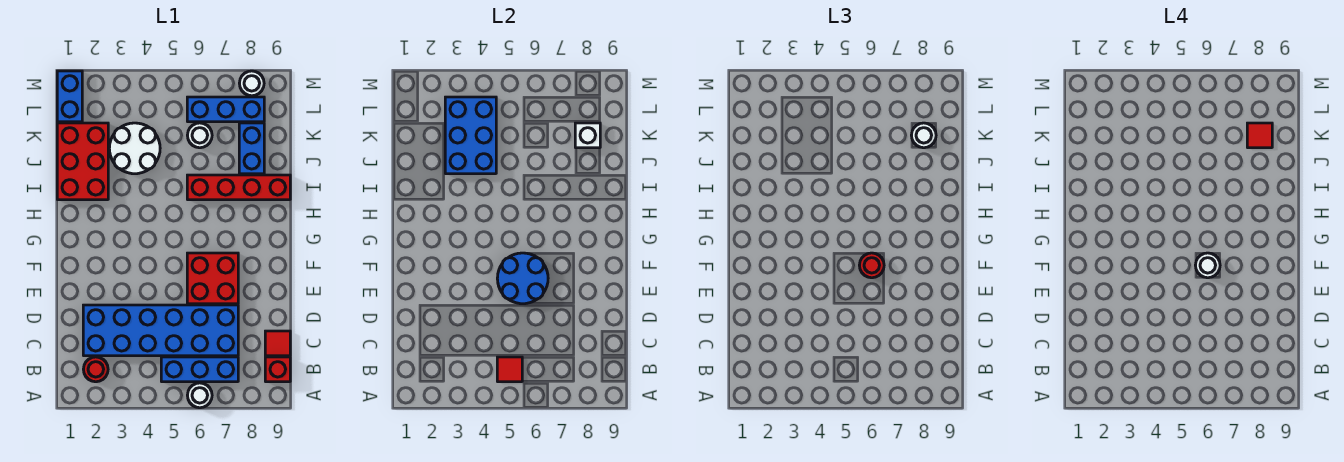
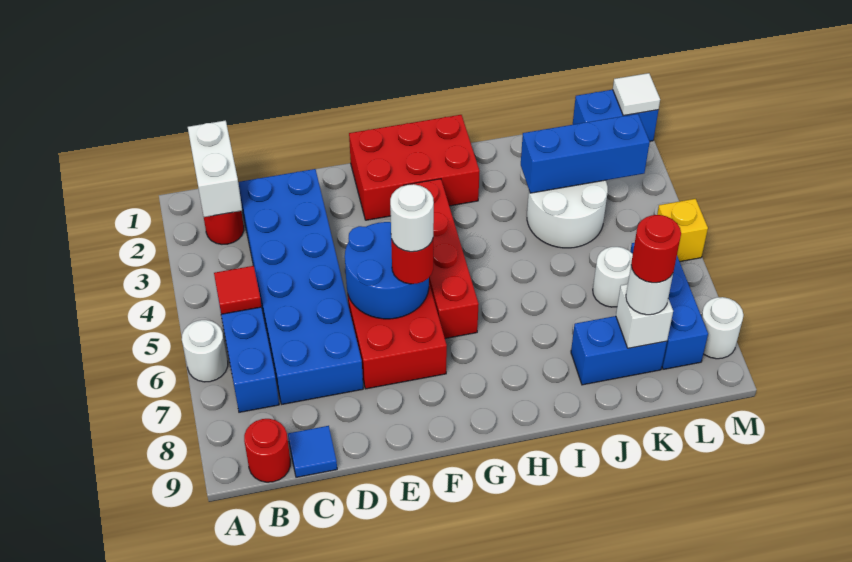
none -> white 1x2 brick [188,120,242,217]
red 1x1 brick [265,357,290,382] -> red 1x1 round brick [244,419,290,482]
red 1x1 tile [265,331,290,356] -> blue 1x1 tile [288,426,337,477]
red 2x3 brick [57,123,108,200] -> red 2x3 brick moved to [349,115,480,220]
red 1x4 brick [187,175,290,200] -> red 1x4 brick moved to [404,179,479,338]
blue 2x3 brick [445,97,496,174] -> blue 1x3 brick [521,114,650,193]
red 1x1 tile [1247,123,1272,148] -> red 1x1 round brick [631,215,681,283]
none -> white 1x1 tile [613,73,660,116]
none -> yellow 1x1 brick [657,199,708,262]

